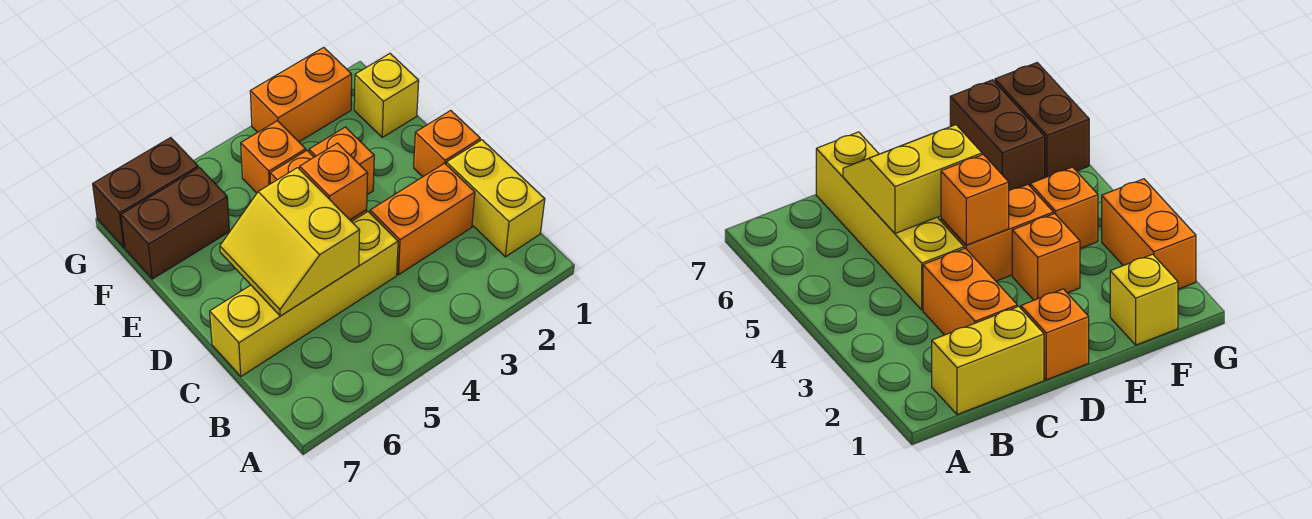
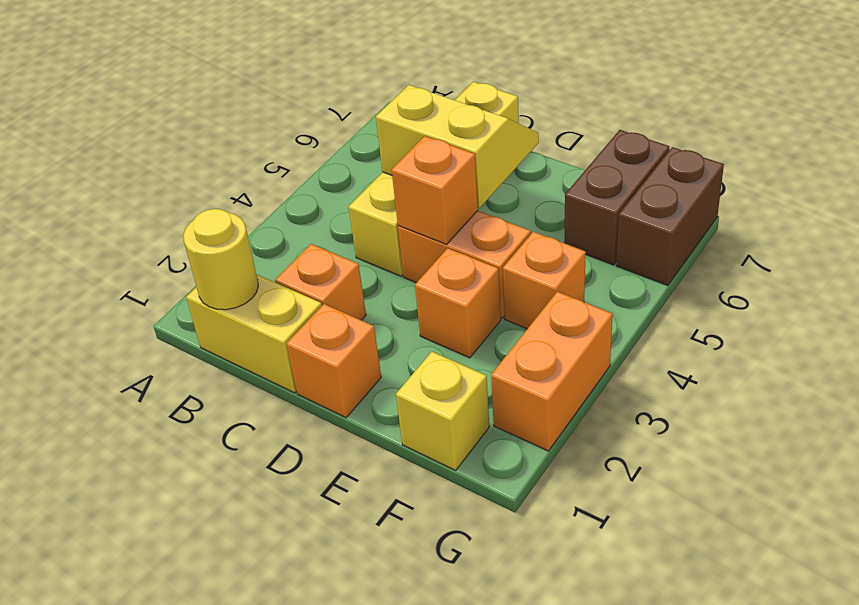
none -> yellow 1x1 round brick [183,209,258,310]
orange 1x2 brick [370,163,475,275] -> orange 1x1 brick [275,244,366,320]

